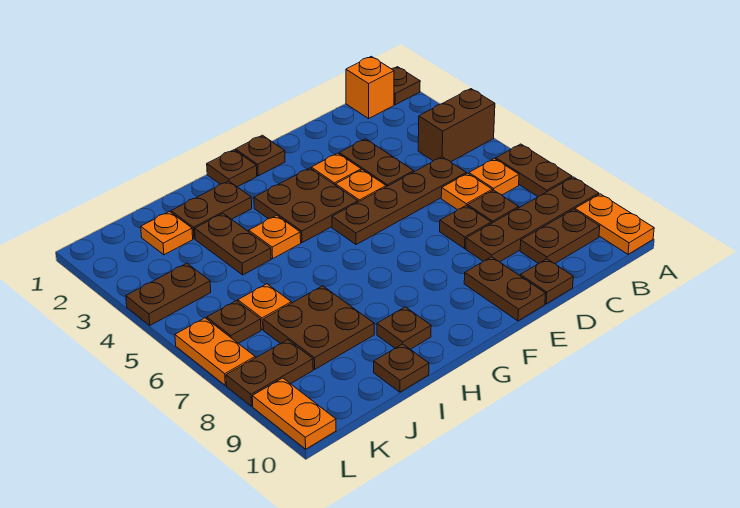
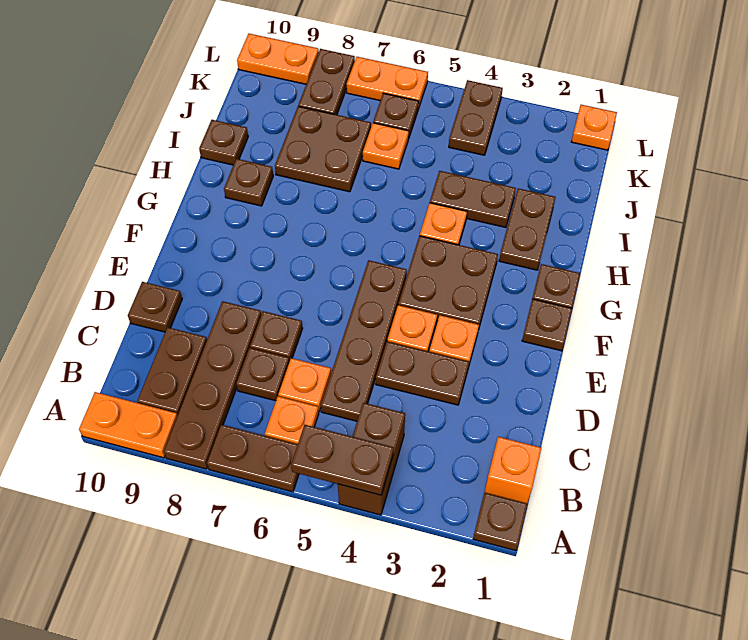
brown 1x2 plate [464,257,546,321] -> brown 1x2 plate moved to [291,425,394,495]
orange 1x1 plate [141,212,193,255] -> orange 1x1 plate moved to [571,105,617,150]

